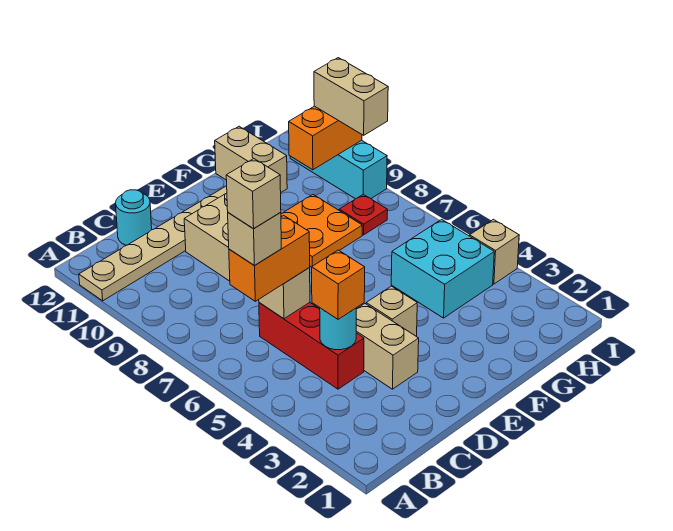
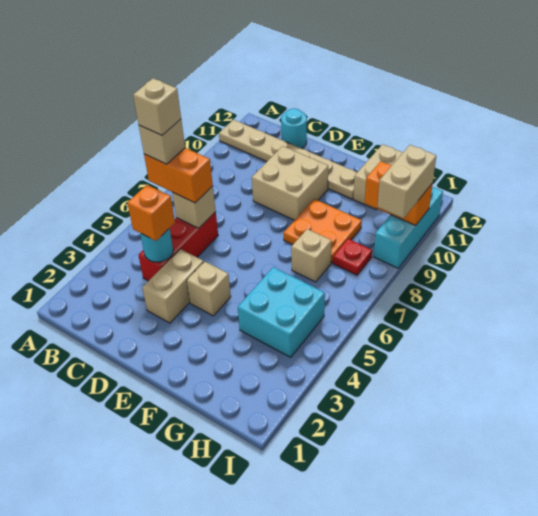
tan 1x1 brick [470,219,519,284] -> tan 1x1 brick moved to [291,229,331,282]

